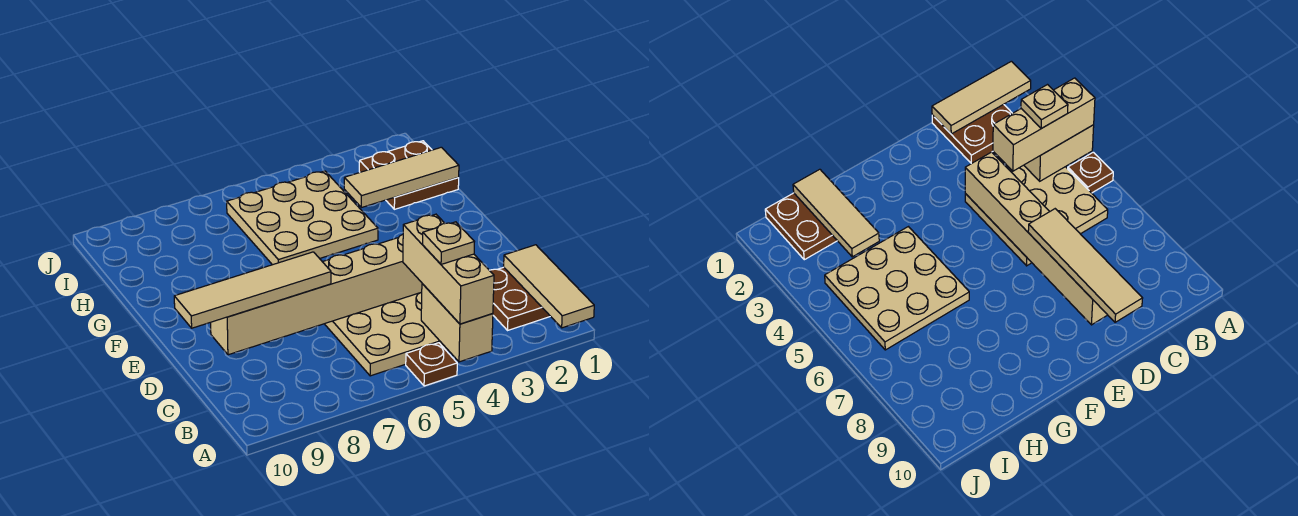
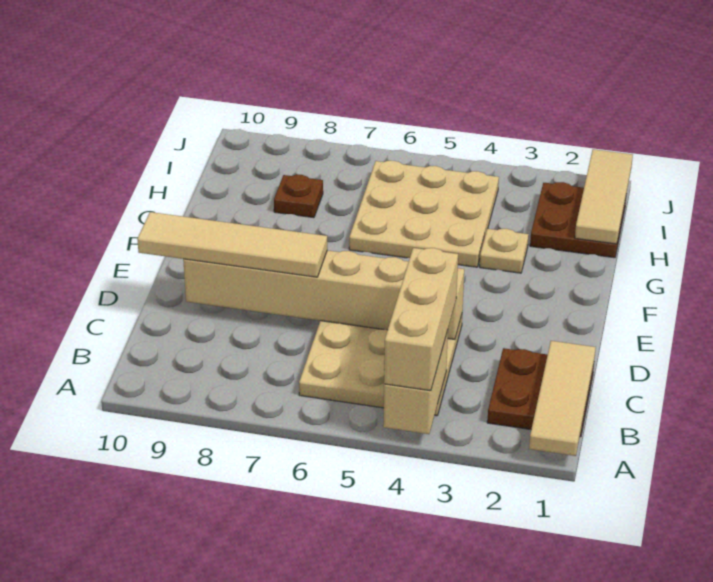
brown 1x1 plate [406,343,457,386] -> brown 1x1 plate moved to [274,175,323,218]
tan 1x1 plate [423,222,474,264] -> tan 1x1 plate moved to [480,229,529,273]
tan 1x3 tile [344,147,459,208] -> tan 1x3 tile turned to [575,149,633,244]

